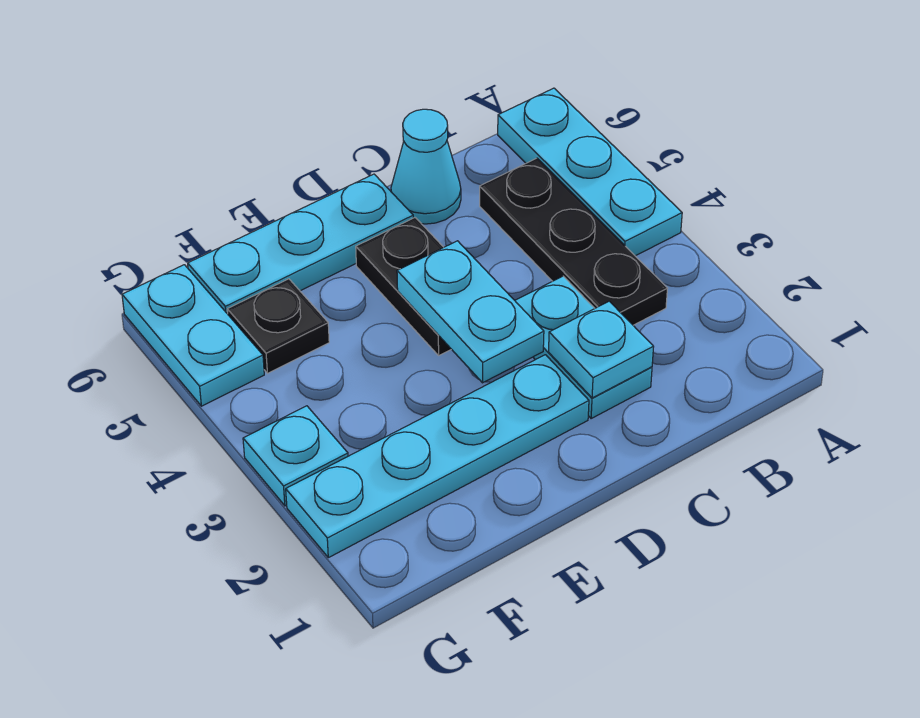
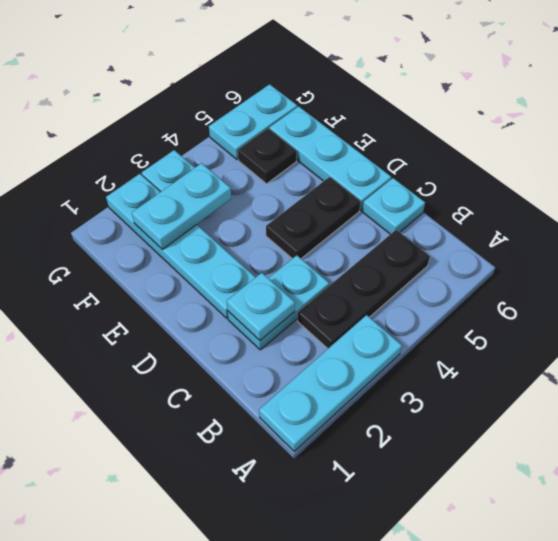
cyan 1x3 plate [498,88,682,256] -> cyan 1x3 plate moved to [259,315,402,451]
cyan 1x1 cone [391,109,461,224] -> cyan 1x1 plate [362,178,425,234]
cyan 1x2 plate [397,241,544,383] -> cyan 1x2 plate moved to [132,163,231,250]

